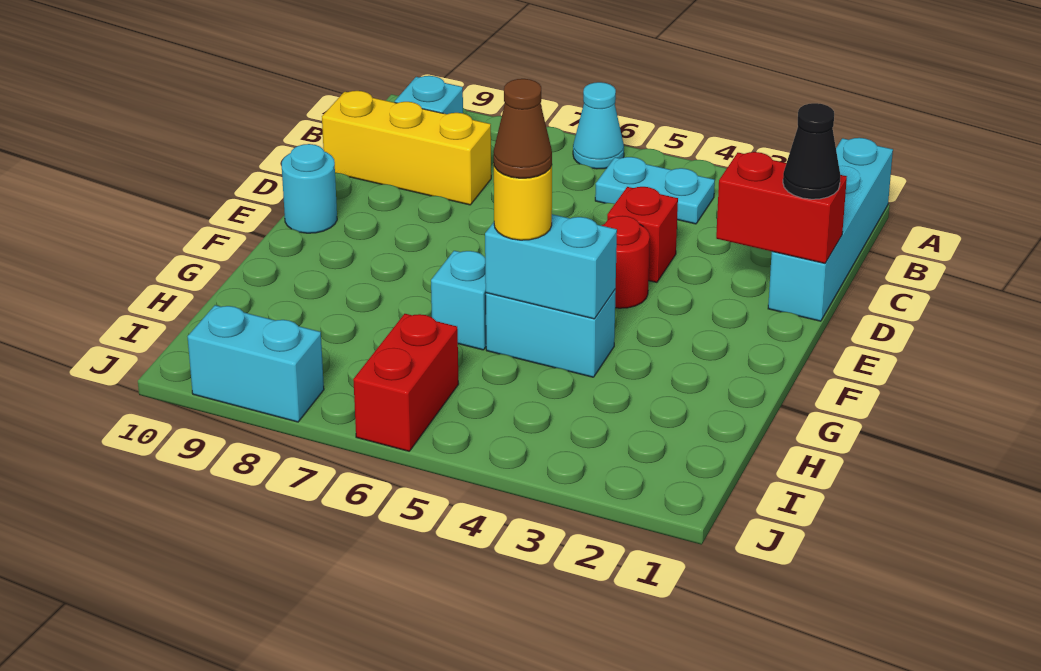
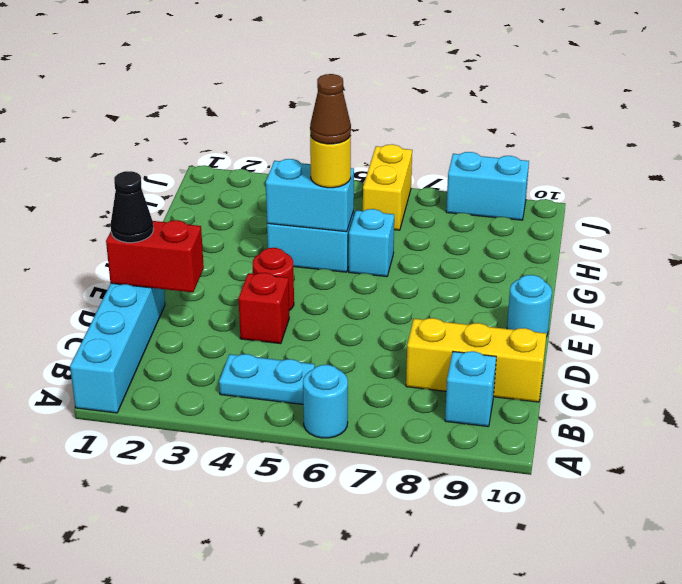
cyan 1x1 cone [573,82,624,169] -> cyan 1x1 round brick [303,365,348,438]
red 1x2 brick [353,314,459,451] -> yellow 1x2 brick [363,144,412,230]

